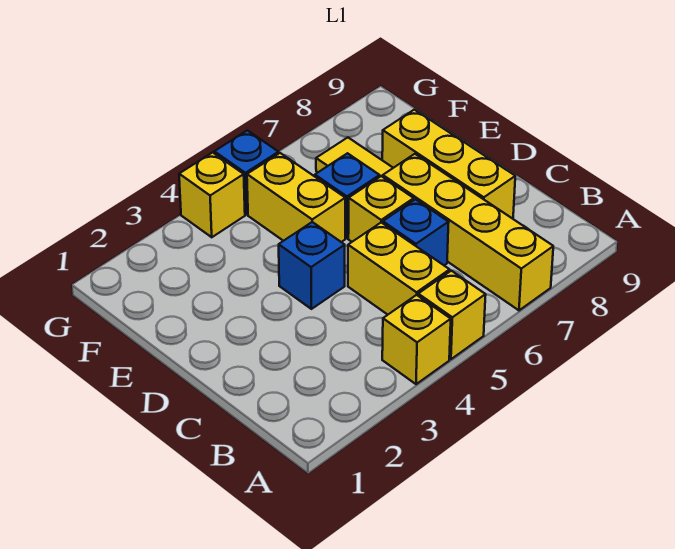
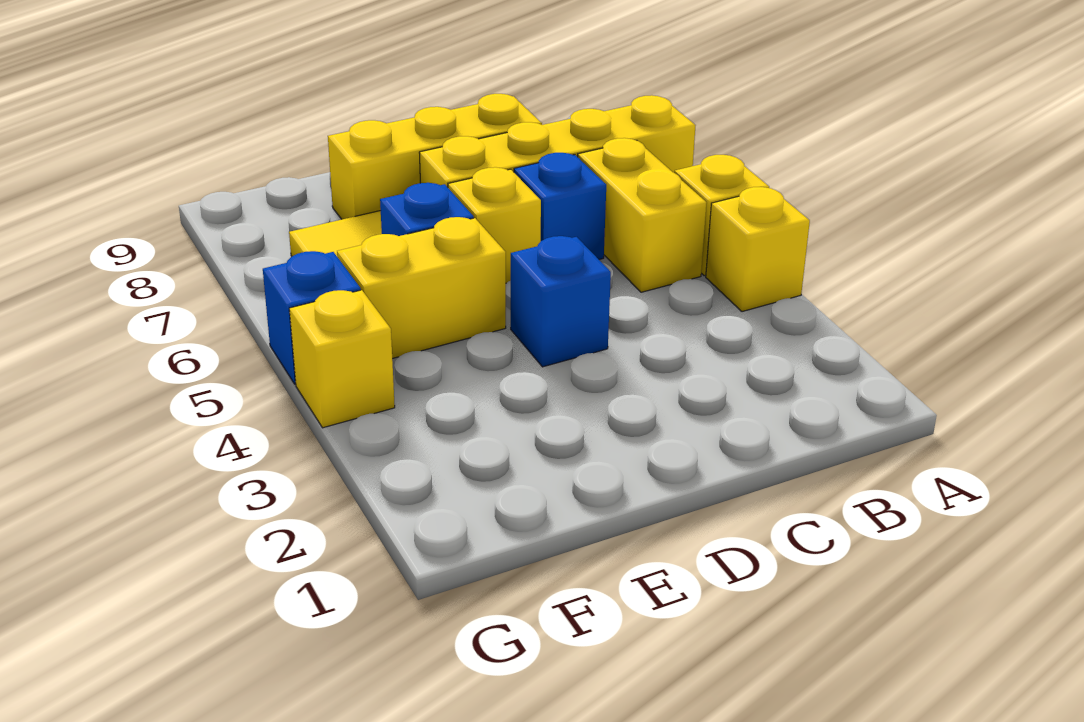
yellow 1x2 brick [348,223,450,315] -> yellow 1x2 brick turned to [578,138,707,292]

